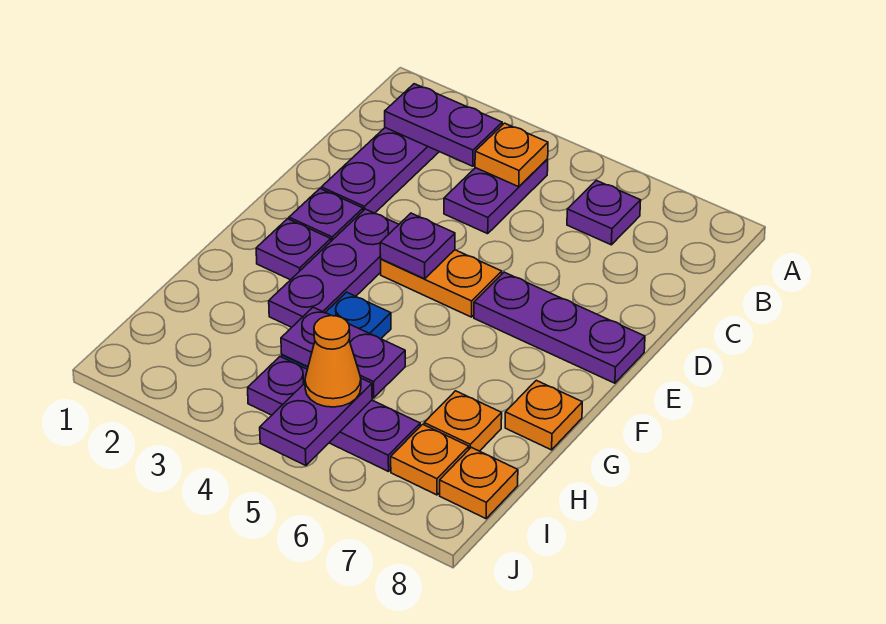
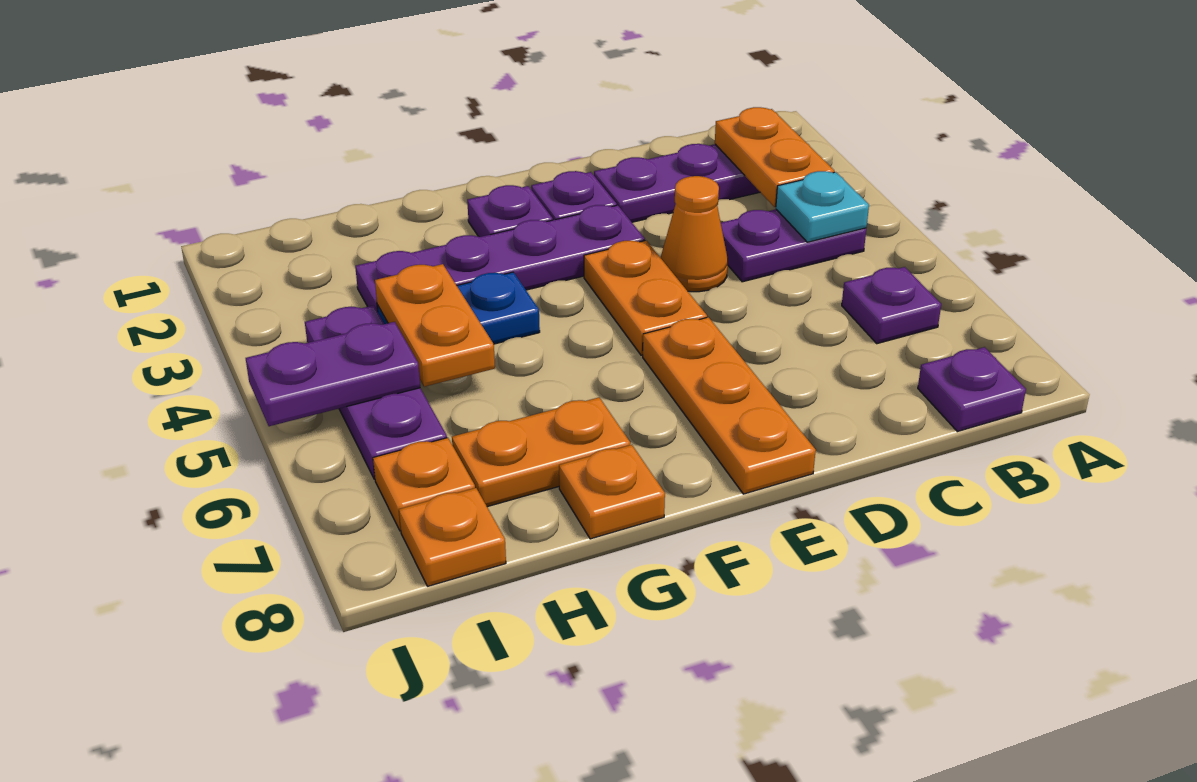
purple 1x2 plate [385,84,502,166] -> orange 1x2 plate [715,107,834,207]
orange 1x1 plate [475,123,548,187] -> cyan 1x1 plate [776,171,869,242]
purple 1x3 plate [269,209,399,327] -> purple 1x4 plate [355,205,645,312]
purple 1x1 plate [380,213,455,279] -> purple 1x1 plate moved to [918,347,1026,432]
purple 1x3 plate [474,272,645,383] -> orange 1x3 plate [643,317,816,494]
purple 1x2 plate [281,307,405,398] -> orange 1x2 plate [375,264,495,387]
orange 1x1 plate [424,391,502,451] -> orange 1x2 plate [452,398,630,507]
orange 1x1 cone [305,316,361,407] -> orange 1x1 cone moved to [661,176,728,292]

